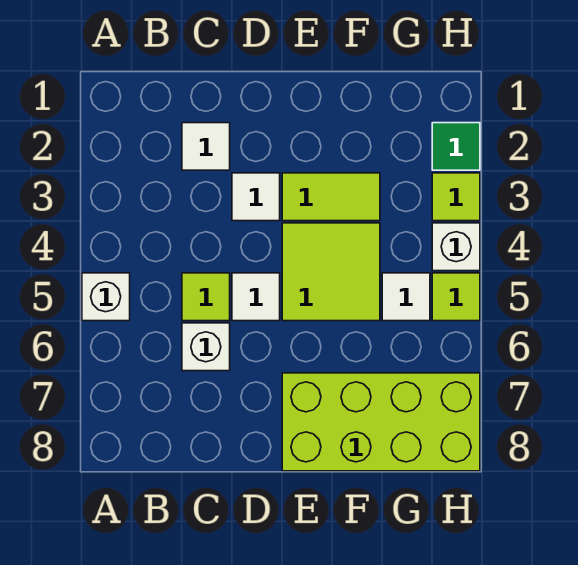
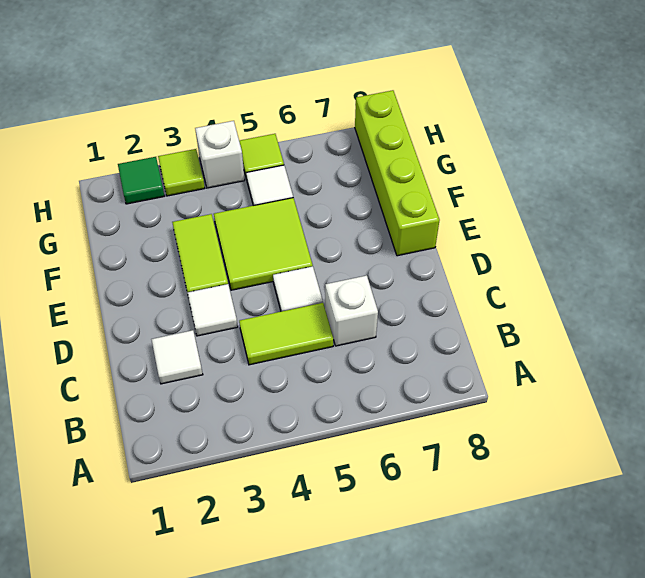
white 1x1 brick [82,273,130,321] -> none
lime 1x1 tile [182,273,230,321] -> lime 1x2 tile [239,303,333,365]
lime 2x4 brick [282,373,480,471] -> lime 1x4 brick [355,90,440,256]

